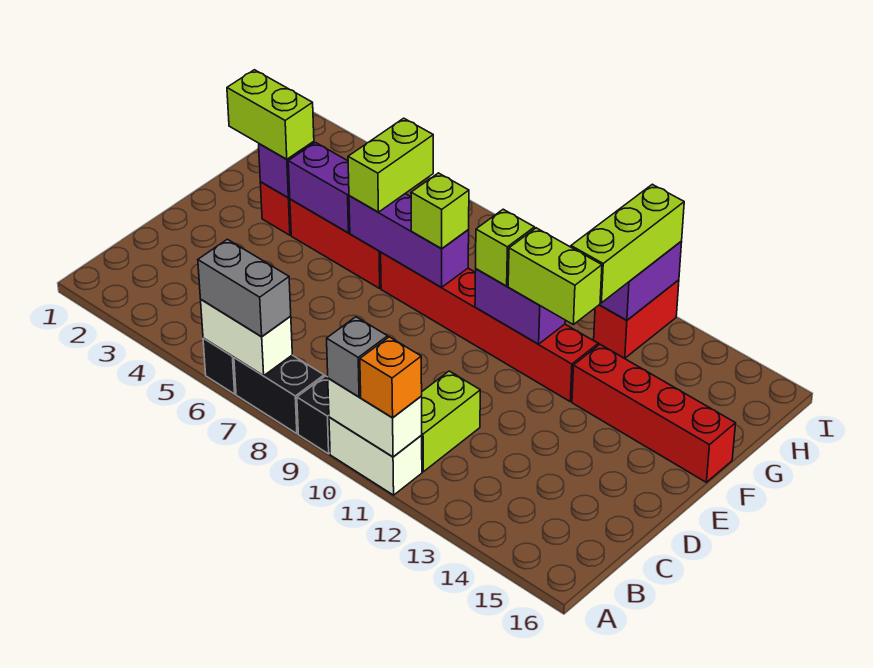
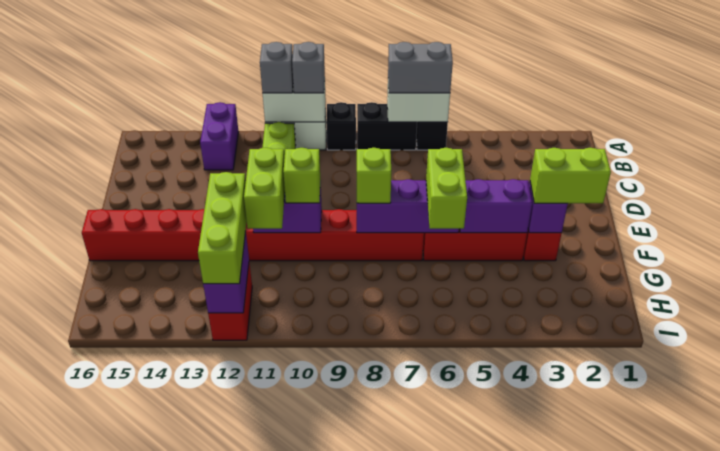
orange 1x1 brick [360,337,422,418] -> grey 1x1 brick [260,42,293,93]
none -> purple 1x2 brick [200,102,238,170]
lime 1x2 brick [508,228,602,325] -> lime 1x2 brick turned to [244,148,285,229]

